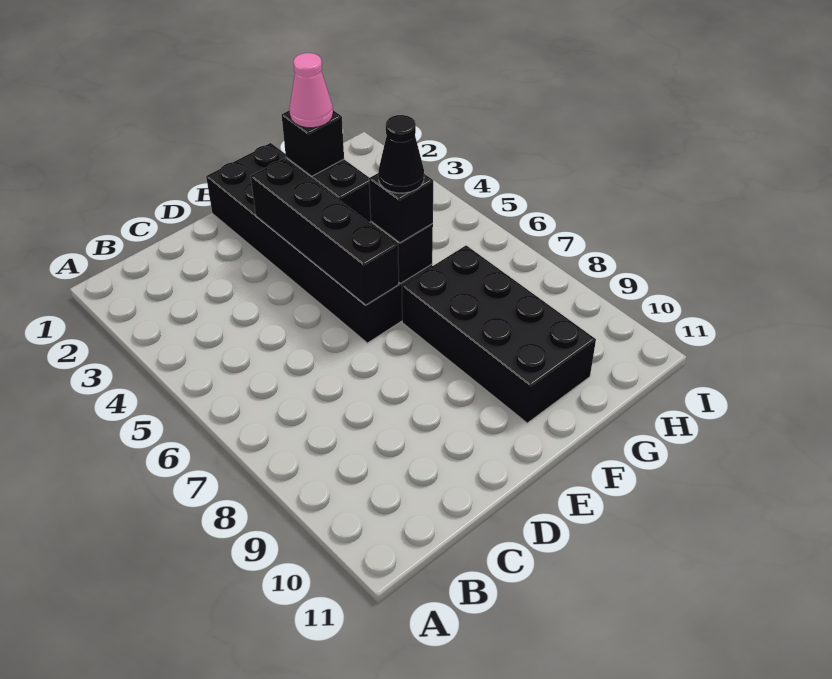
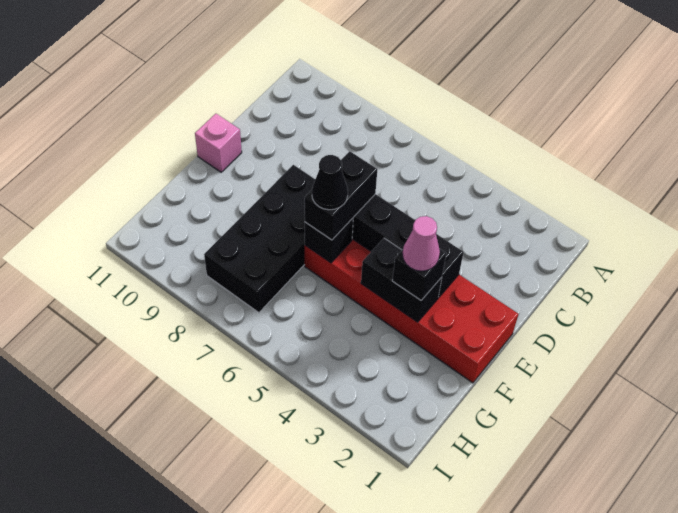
black 2x6 brick [206,143,432,343] -> red 2x6 brick [305,239,518,383]
none -> pink 1x1 brick [195,114,242,172]
black 1x1 brick [369,173,433,243] -> black 1x2 brick [305,151,377,240]
black 2x4 brick [402,245,596,423] -> black 2x4 brick turned to [204,165,315,313]

